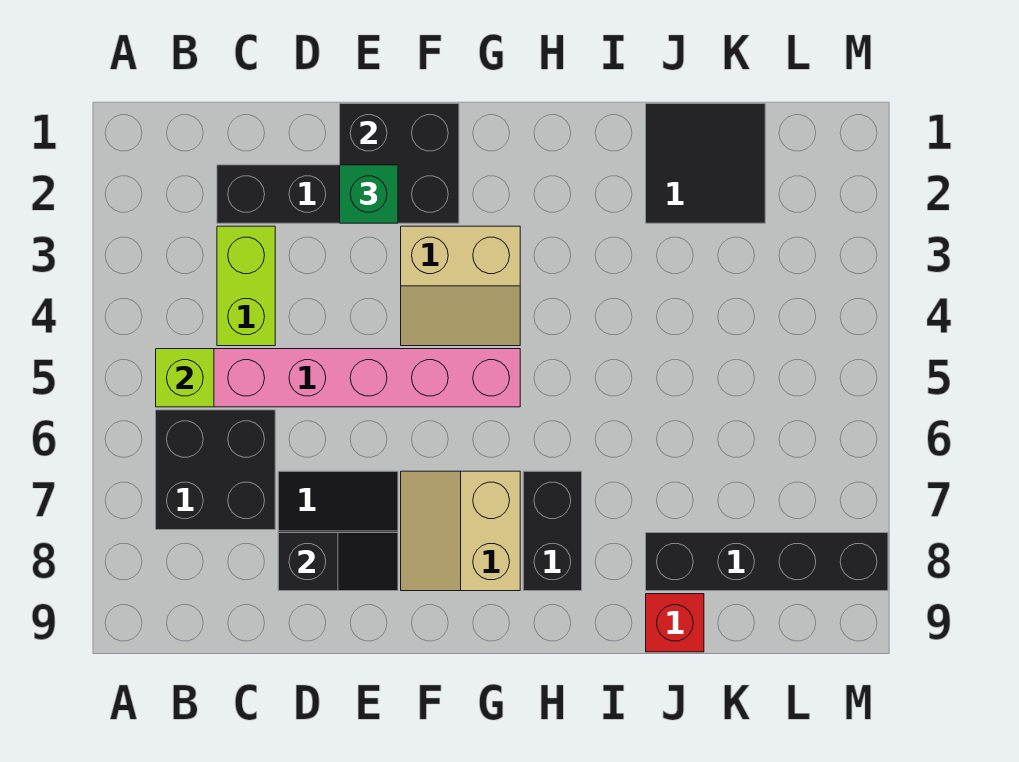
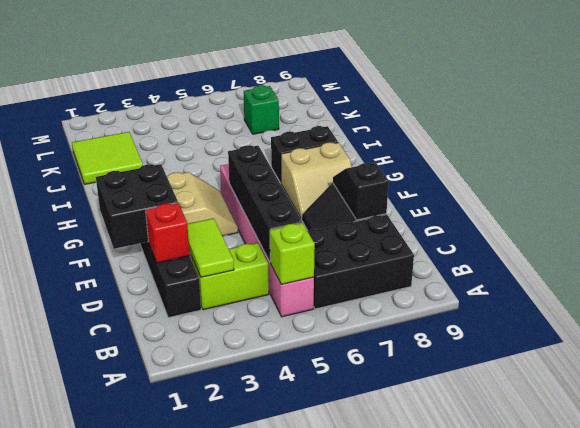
black 2x2 brick [156,410,275,530] -> black 2x3 brick [308,215,414,309]
none -> lime 1x2 tile [187,218,234,277]
green 1x1 brick [340,165,398,223] -> green 1x1 brick moved to [244,85,279,134]
black 2x2 tile [646,104,765,223] -> lime 2x2 tile [72,132,143,184]
black 1x4 brick [646,533,888,591] -> black 1x4 brick moved to [228,145,302,262]
red 1x1 brick [646,594,704,652] -> red 1x1 brick moved to [146,203,190,263]

